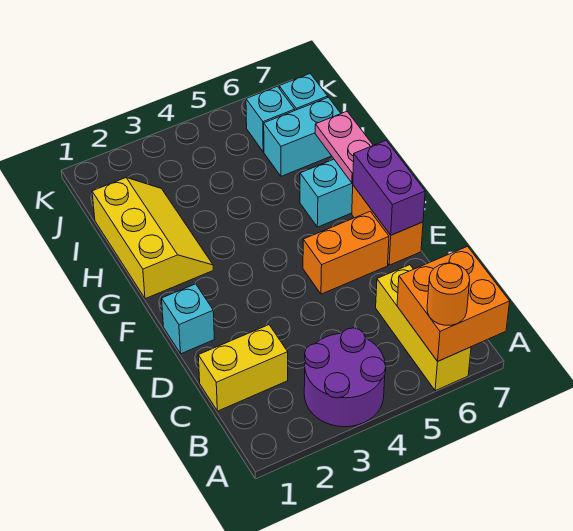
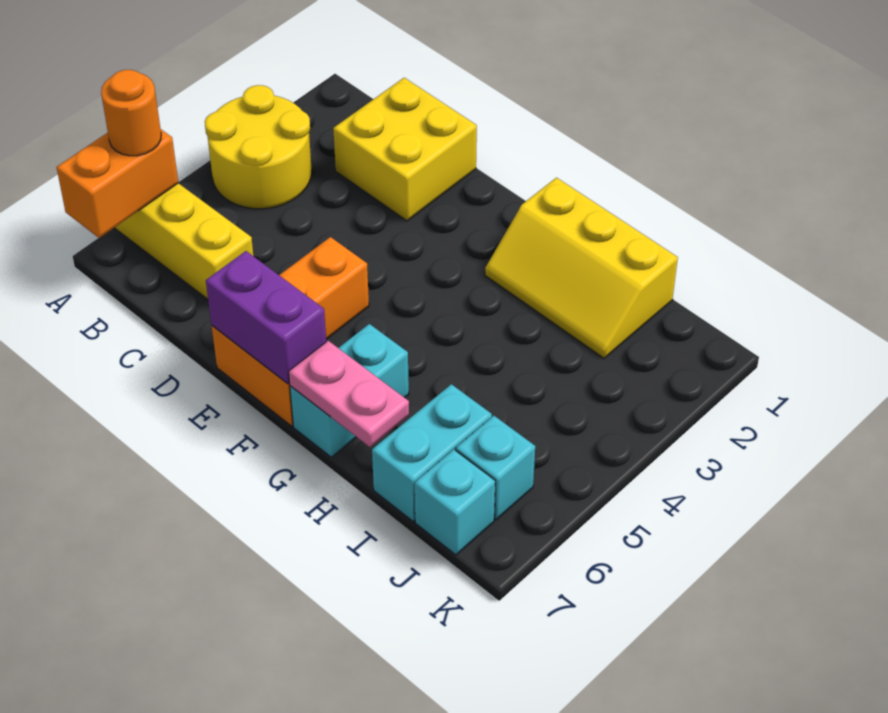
purple 2x2 round brick [304,328,386,427] -> yellow 2x2 round brick [205,85,312,209]
orange 2x2 brick [397,246,510,361] -> orange 1x2 brick [57,130,178,238]
yellow 1x2 brick [198,325,288,411] -> yellow 2x2 brick [333,78,477,221]
cyan 1x1 brick [162,284,214,354] -> none

